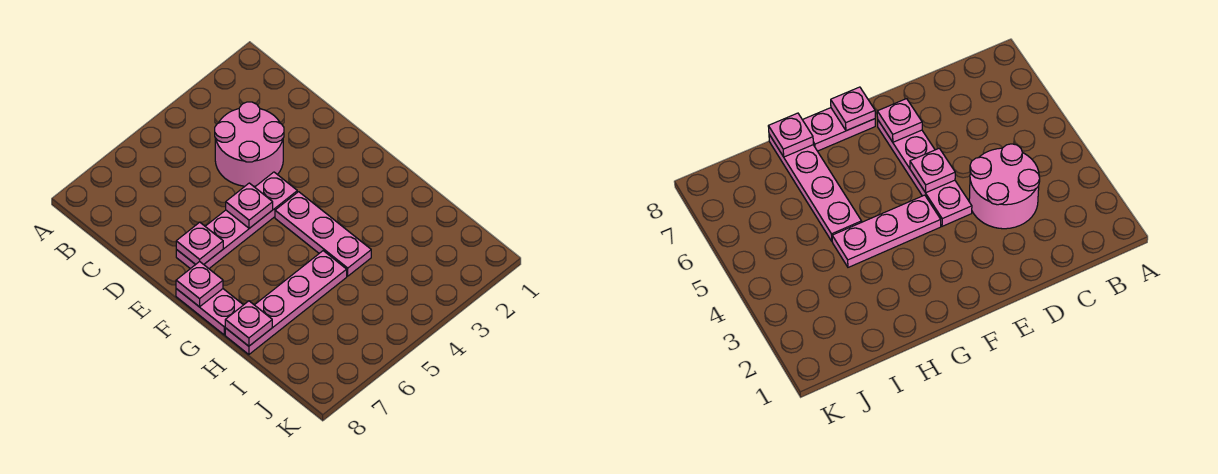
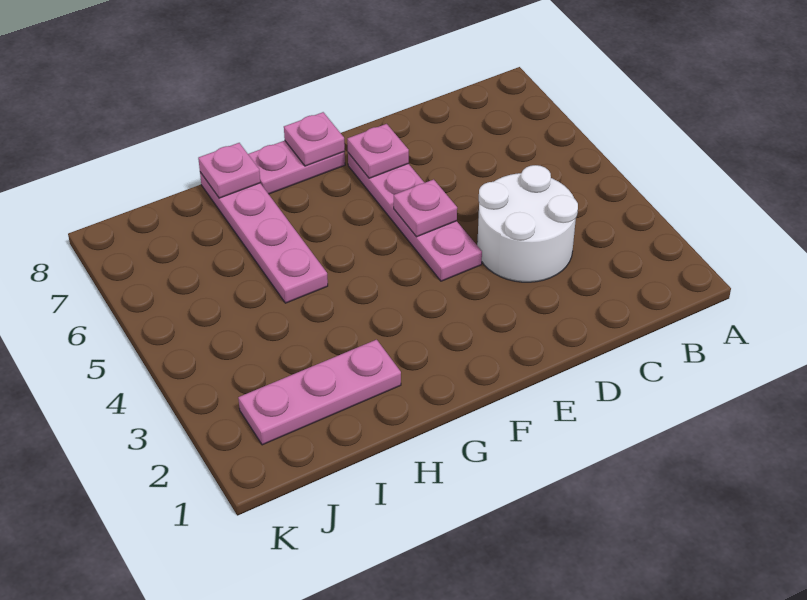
pink 2x2 round brick [215,102,284,186] -> white 2x2 round brick [477,165,578,282]
pink 1x3 plate [275,192,371,276] -> pink 1x3 plate moved to [238,340,401,445]

